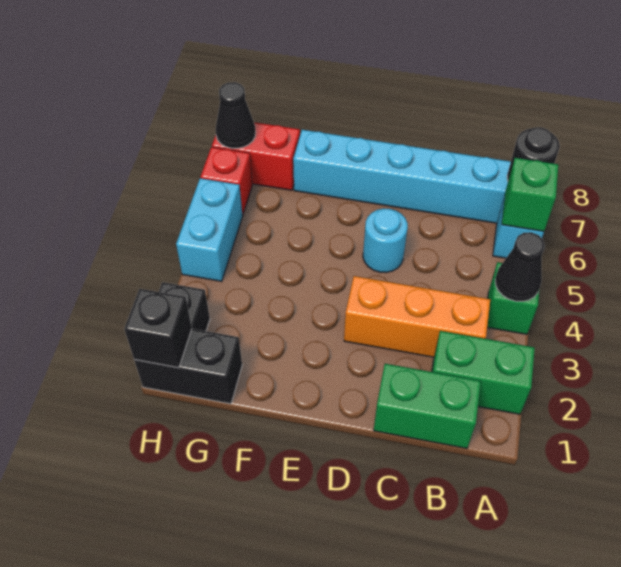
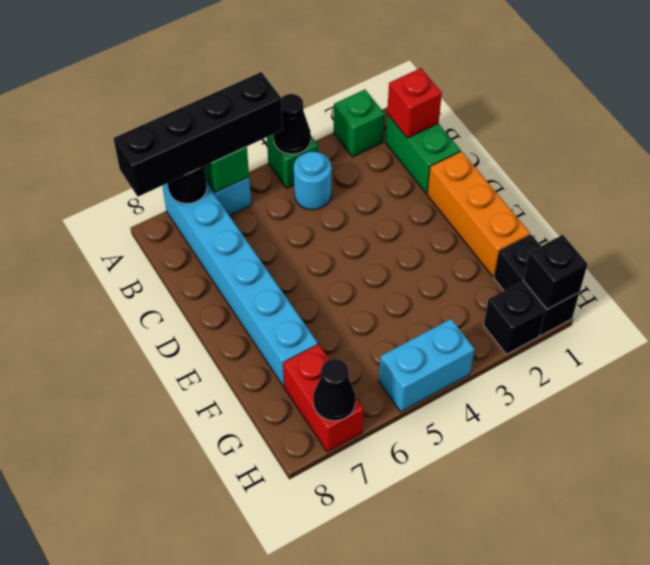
green 1x2 brick [432,331,535,414] -> green 1x1 brick [334,90,385,157]
none -> black 1x4 brick [114,72,283,197]
orange 1x3 brick [344,276,490,357] -> orange 1x3 brick moved to [427,151,530,276]
cyan 1x1 round brick [363,208,408,273] -> cyan 1x1 round brick moved to [294,152,331,210]
red 1x1 brick [201,147,252,215] -> red 1x1 brick moved to [387,68,442,138]

